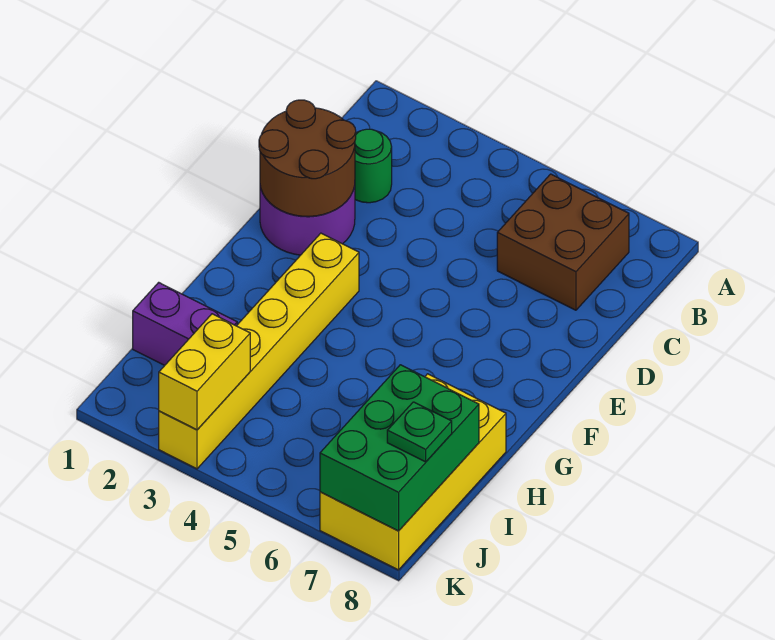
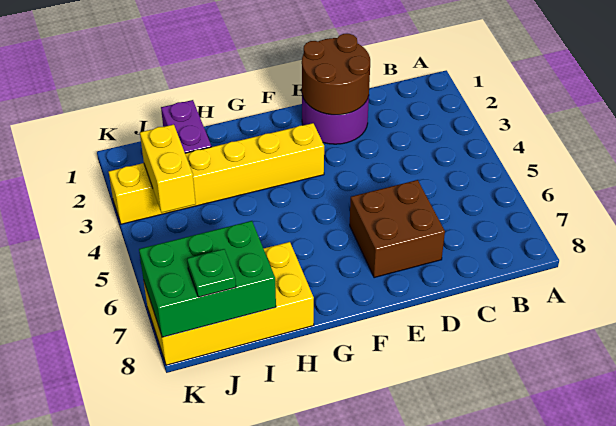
brown 2x2 brick [497,174,629,310] -> brown 2x2 brick moved to [350,180,445,278]
green 1x1 round brick [355,129,392,203] -> none
yellow 1x2 brick [159,314,250,430] -> yellow 1x2 brick turned to [140,124,196,213]

